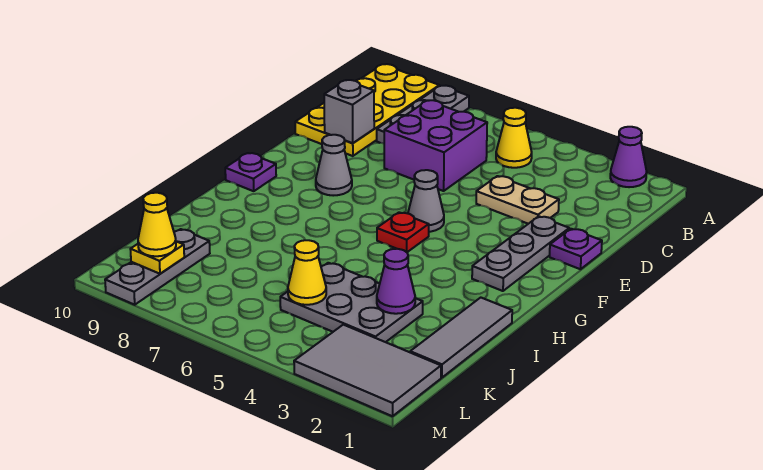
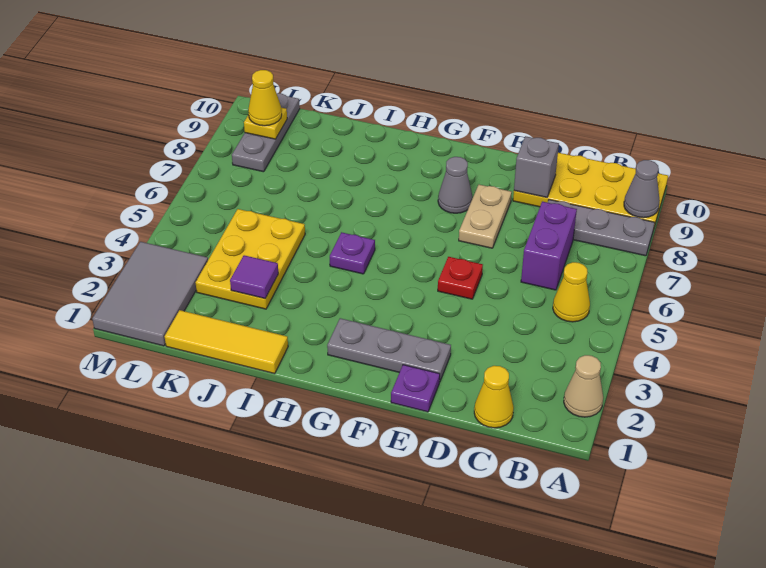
purple 1x1 cone [610,127,647,187] -> tan 1x1 cone [564,355,603,417]
purple 2x2 brick [384,100,487,191] -> purple 1x2 brick [521,202,577,290]
tan 1x2 plate [476,176,559,224] -> tan 1x2 plate moved to [459,185,512,248]
grey 1x1 cone [408,170,444,232] -> grey 1x1 cone moved to [624,160,660,218]
red 1x1 plate [377,212,429,252] -> red 1x1 plate moved to [438,257,483,299]
purple 1x1 plate [225,153,276,191] -> purple 1x1 plate moved to [330,232,375,274]
grey 1x3 tile [410,298,512,378] -> yellow 1x3 tile [165,310,288,374]
grey 2x3 plate [280,263,423,342] -> yellow 2x3 plate [196,209,305,309]
purple 1x1 cone [377,249,415,314] -> purple 1x1 tile [230,255,278,299]
yellow 1x1 cone [288,240,326,305] -> yellow 1x1 cone moved to [474,366,514,428]
grey 1x3 plate [105,229,210,305] -> grey 1x3 plate turned to [232,93,300,172]

